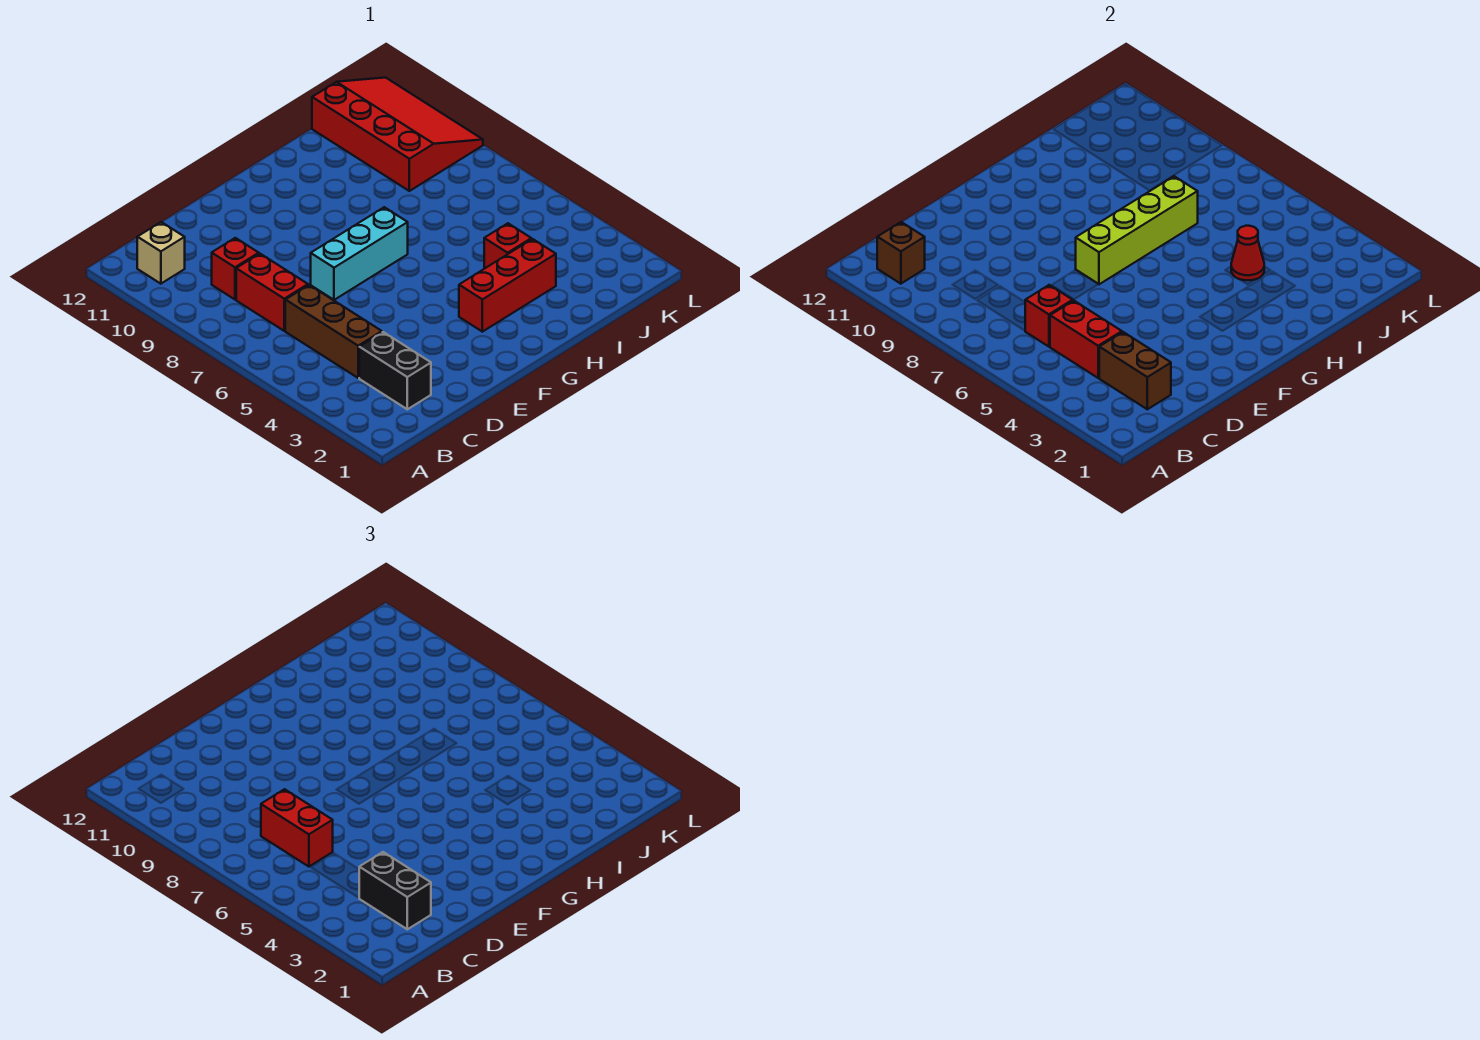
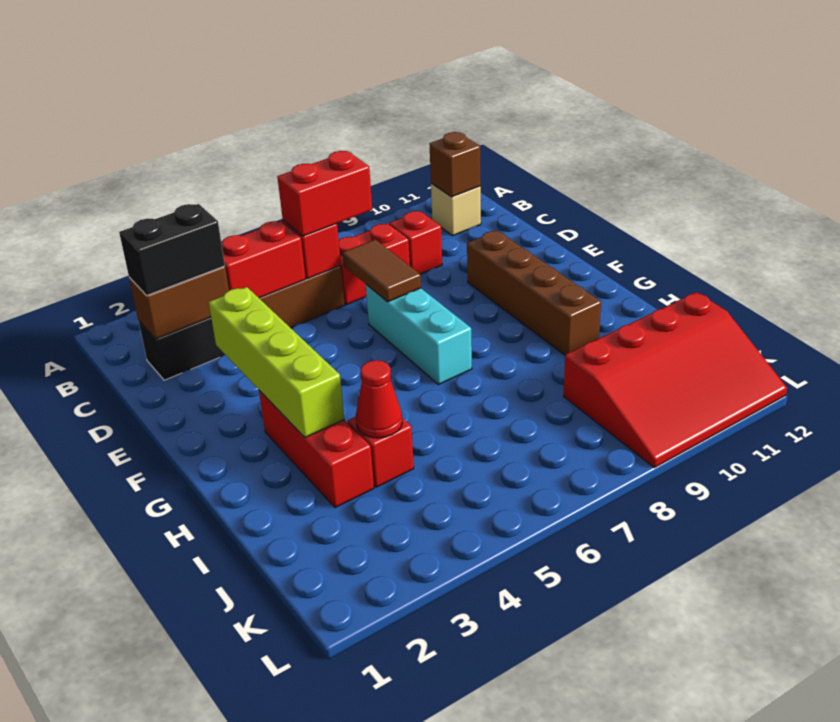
none -> brown 1x2 tile [343,239,421,302]
none -> brown 1x4 brick [467,230,601,355]
lime 1x4 brick [1076,176,1198,284] -> lime 1x4 brick moved to [209,287,344,438]

